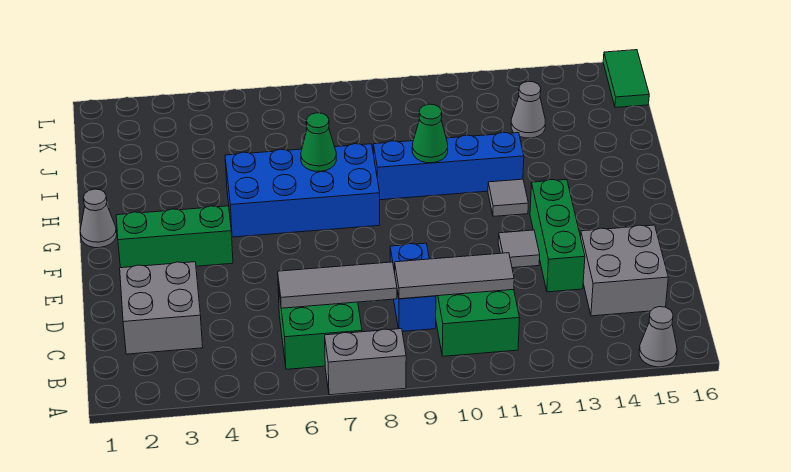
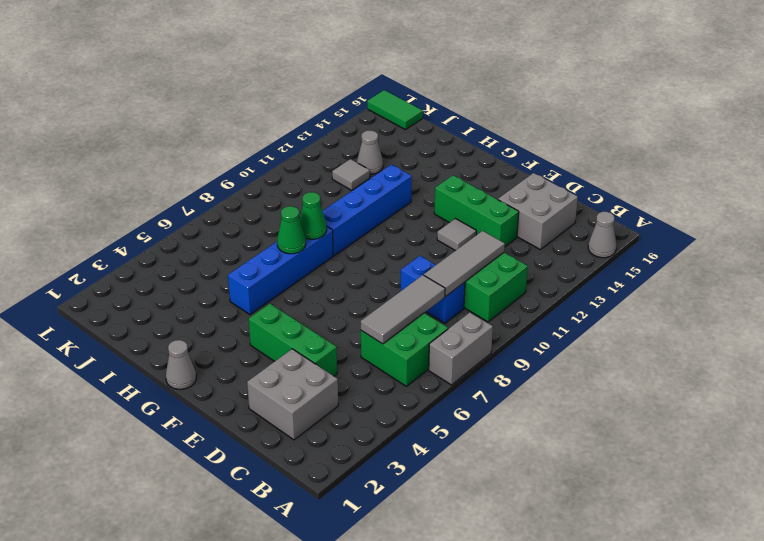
green 1x3 brick [116,206,233,268] -> green 1x3 brick turned to [249,304,337,376]
blue 2x4 brick [225,144,380,237] -> blue 1x4 brick [228,226,333,315]
grey 1x1 tile [488,179,528,216] -> grey 1x1 tile moved to [332,159,370,190]
green 1x1 cone [412,104,448,163] -> green 1x1 cone moved to [300,192,327,239]

